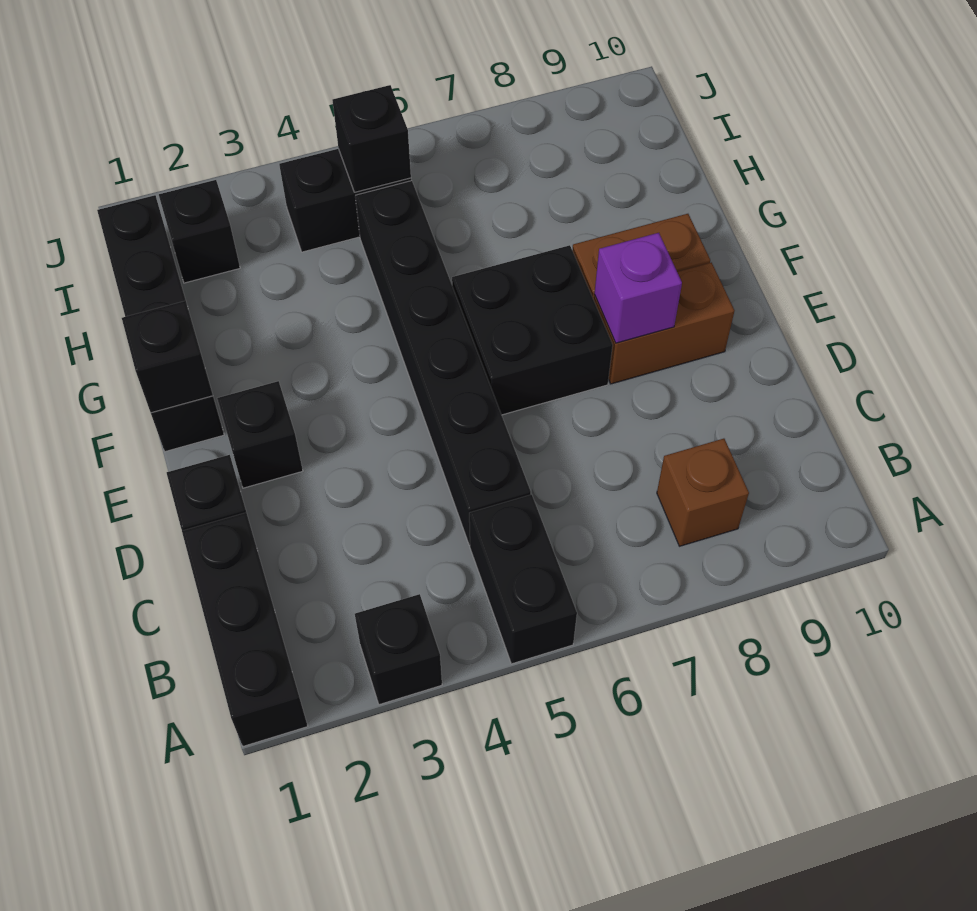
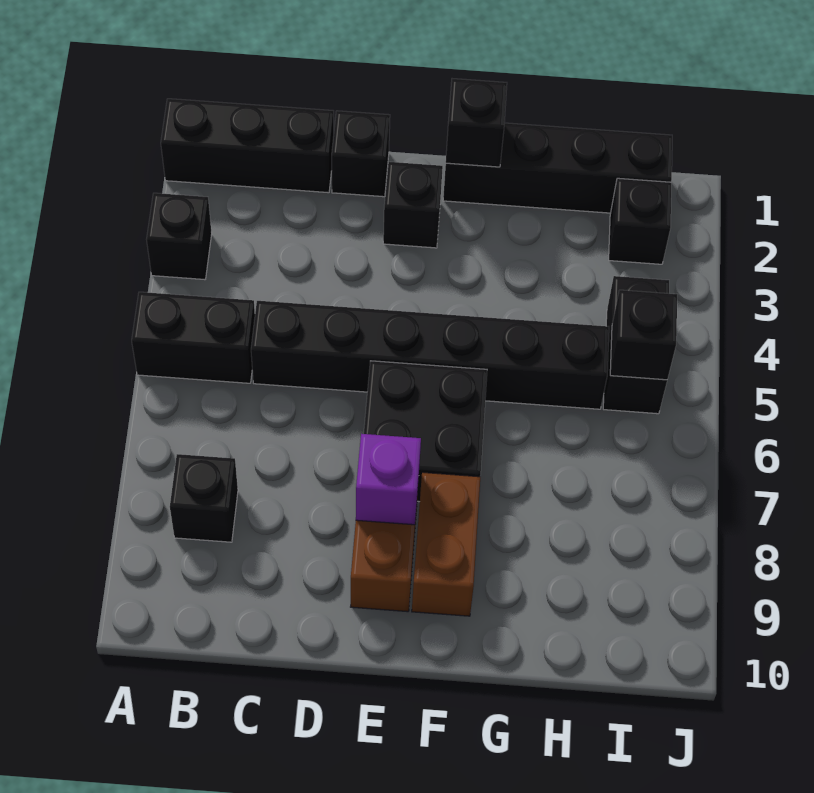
brown 1x1 brick [657,439,749,546] -> black 1x1 brick [170,454,238,542]

